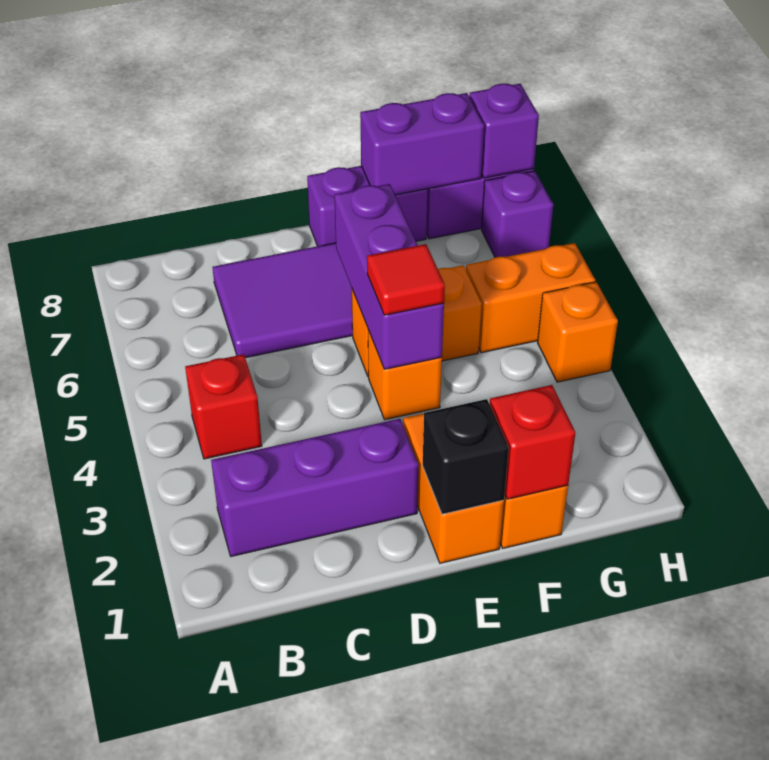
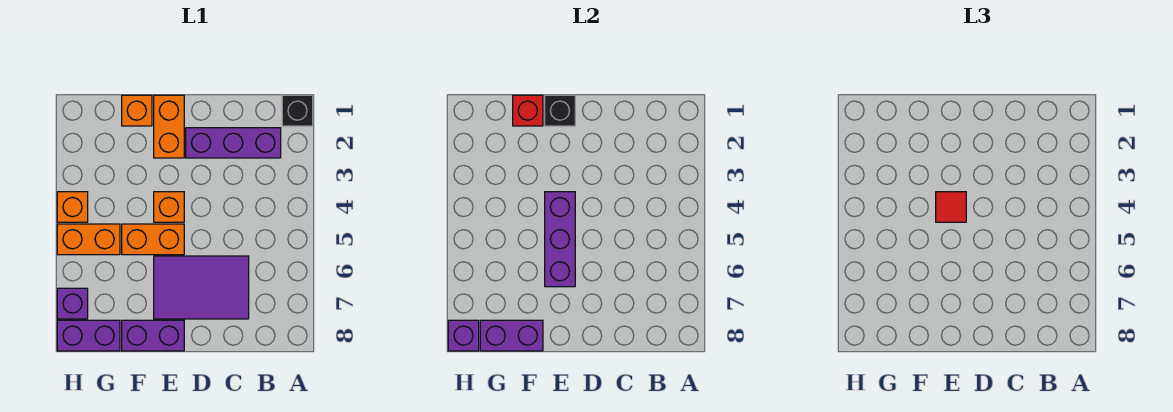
none -> black 1x1 brick [282,95,313,126]
red 1x1 brick [185,354,262,459] -> none

